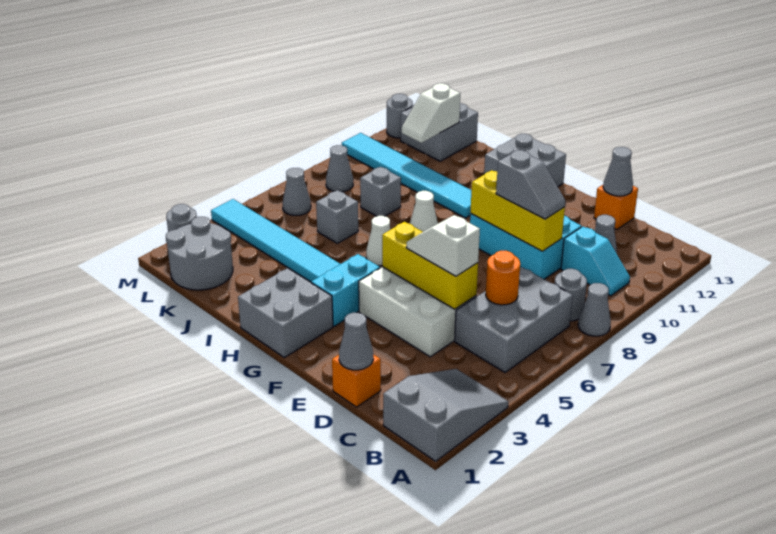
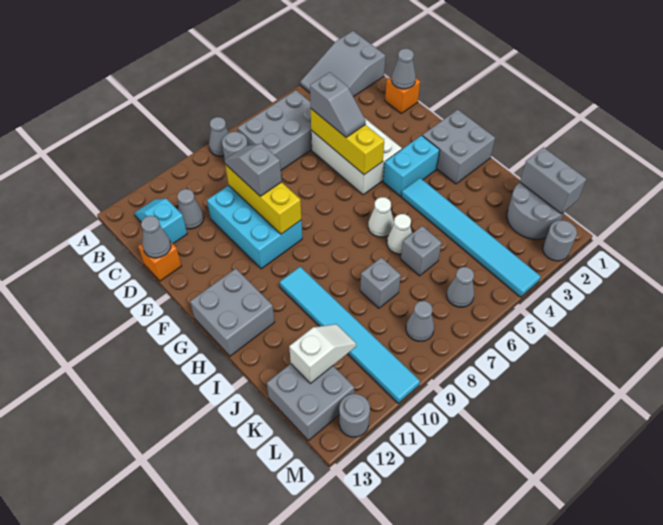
cyan 1x2 slope [561,227,630,296] -> cyan 1x2 slope moved to [134,199,187,243]
orange 1x1 round brick [486,251,520,305] -> none
white 1x2 slope [406,215,480,276] -> grey 1x2 slope [310,72,366,137]
white 1x1 cone [410,191,438,232] -> white 1x1 cone moved to [387,214,412,254]
none -> grey 1x2 brick [520,147,586,214]

